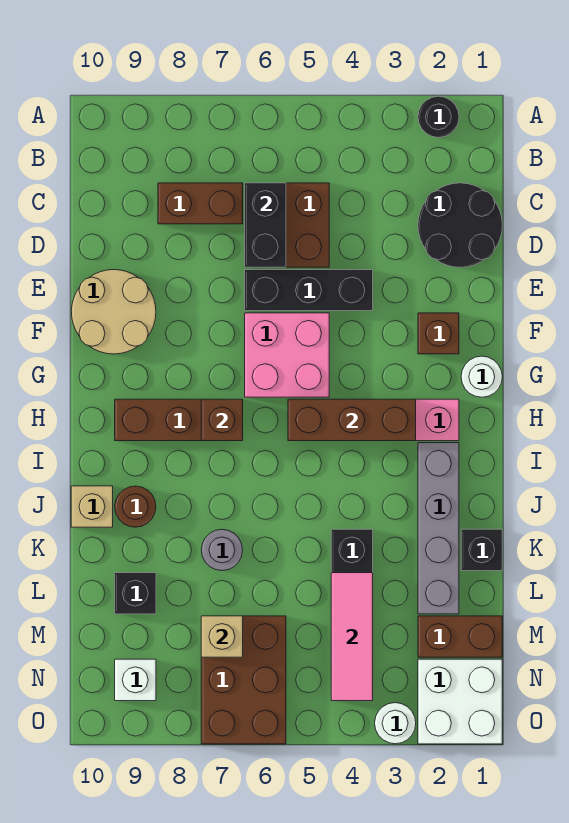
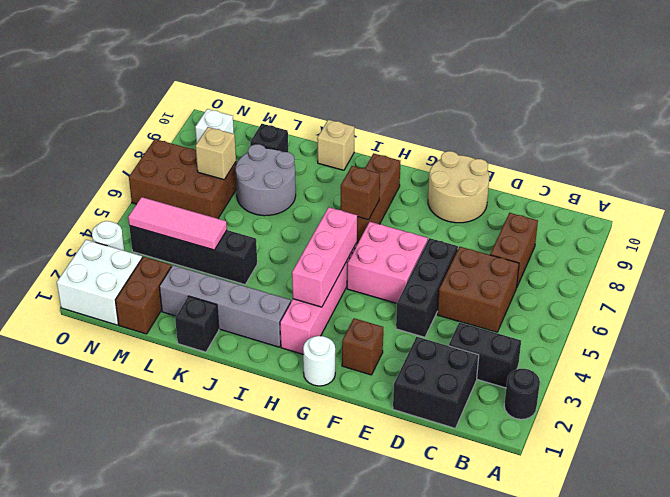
black 2x2 round brick [418,183,502,267] -> black 2x2 brick [393,337,479,428]
black 1x2 brick [245,183,286,267] -> black 1x2 brick moved to [449,322,521,388]
brown 1x3 brick [288,399,416,441] -> pink 1x3 brick [292,207,357,307]
brown 1x1 round brick [115,486,156,527] -> none
grey 1x1 round brick [201,529,243,571] -> grey 2x2 round brick [235,144,296,216]

